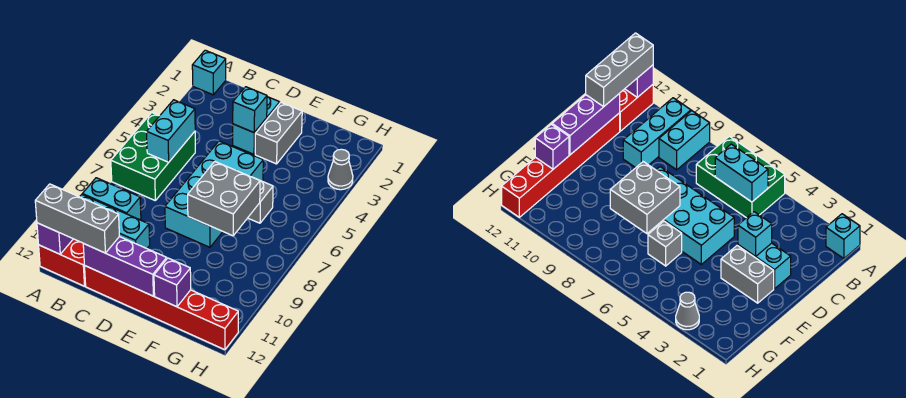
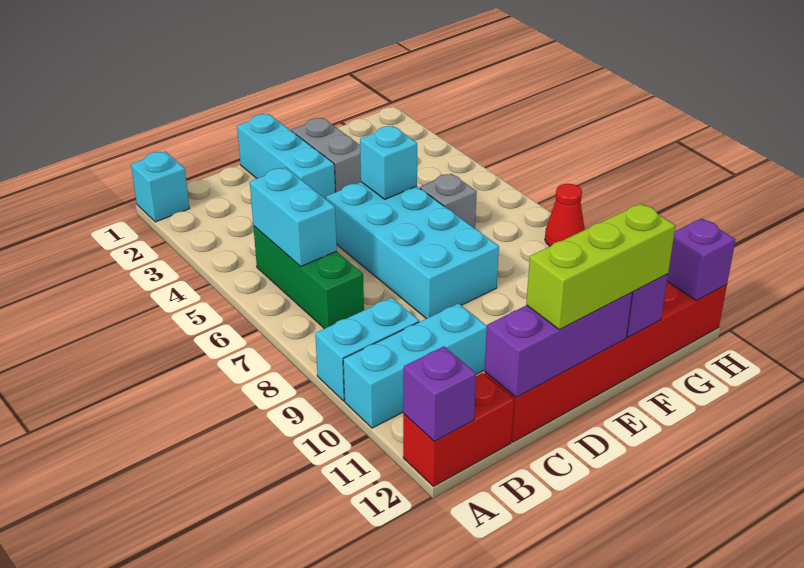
green 2x3 brick [111,113,195,200] -> green 1x3 brick [253,226,364,329]
grey 1x3 brick [35,184,119,253] -> none
cyan 1x2 brick [233,97,280,154] -> cyan 1x3 brick [237,114,335,199]
cyan 1x1 brick [233,87,267,133] -> cyan 1x1 brick moved to [360,126,417,199]
none -> lime 1x3 brick [526,204,676,329]
grey 2x2 brick [188,161,260,236] -> none
grey 1x1 cone [328,149,353,190] -> none
none -> red 1x1 cone [545,184,585,246]
none -> purple 1x1 brick [667,218,736,300]

